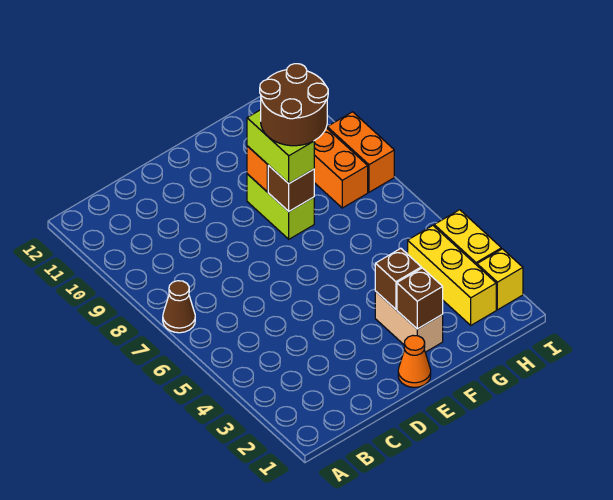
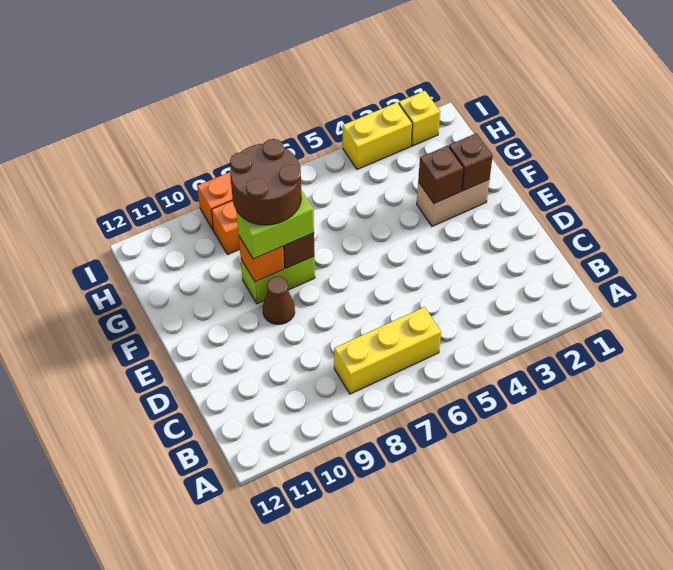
brown 1x1 cone [163,281,195,333] -> brown 1x1 cone moved to [263,277,295,324]
orange 1x1 cone [398,336,431,387] -> none
yellow 1x3 brick [408,226,496,325] -> yellow 1x3 brick moved to [334,307,441,394]

